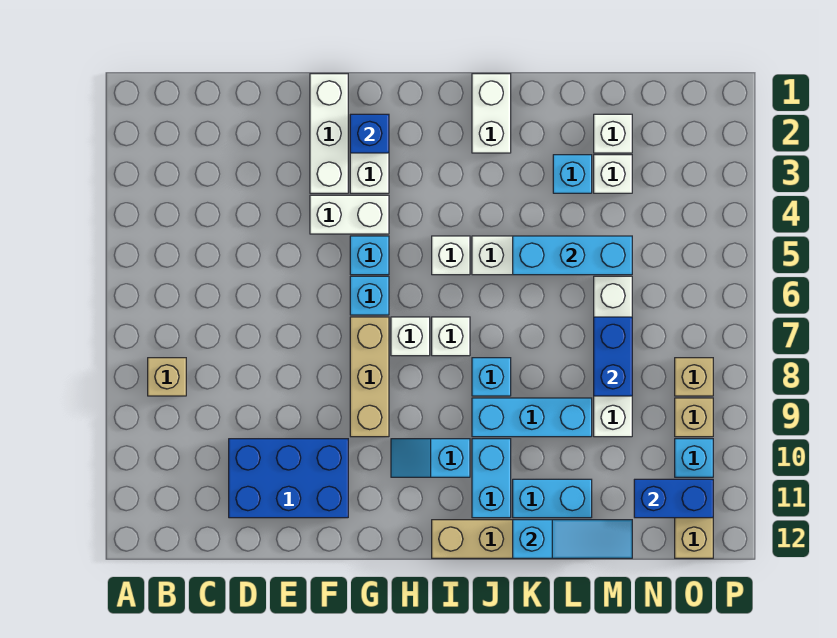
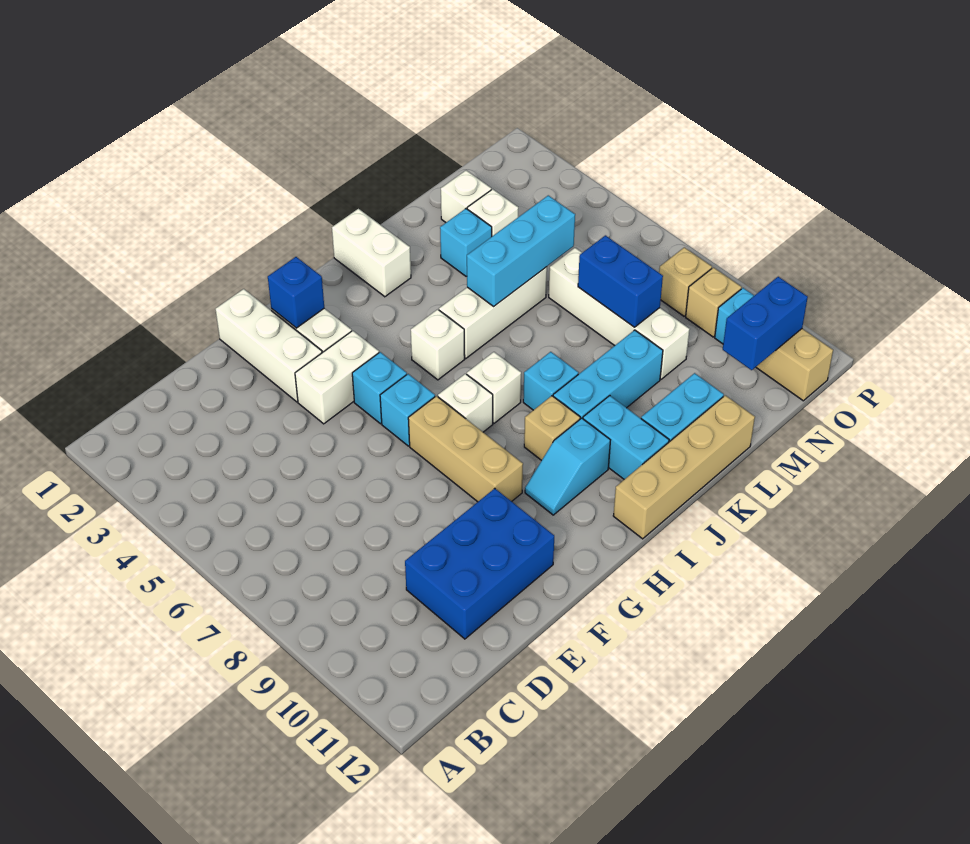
tan 1x1 brick [148,358,186,396] -> tan 1x1 brick moved to [524,396,580,461]
cyan 1x3 slope [513,520,632,558] -> none

